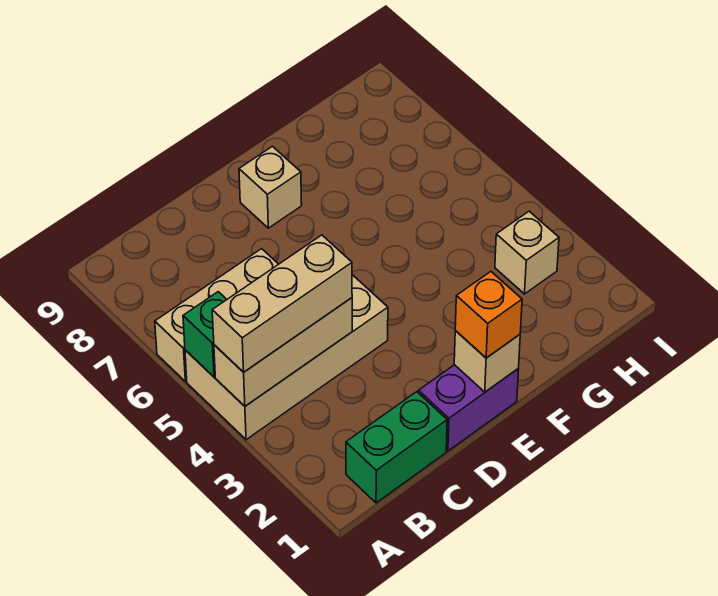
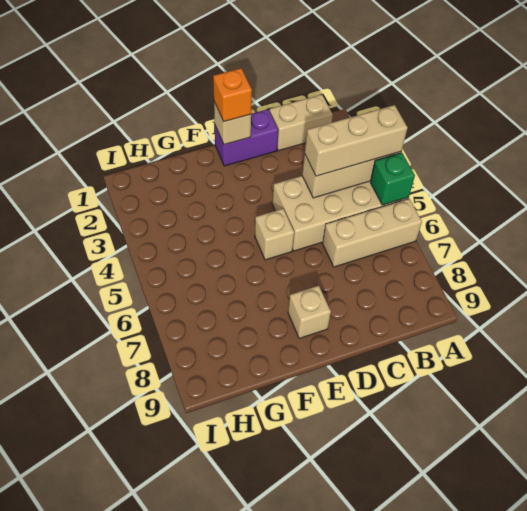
green 1x2 brick [346,392,447,503] -> tan 1x2 brick [270,95,333,151]
tan 1x1 brick [495,211,559,294] -> tan 1x1 brick moved to [255,209,294,260]

